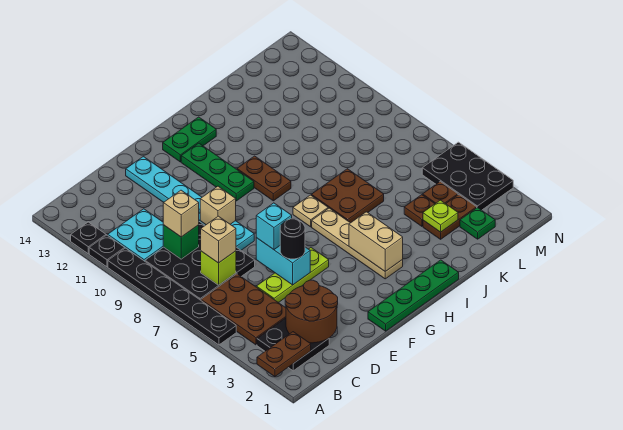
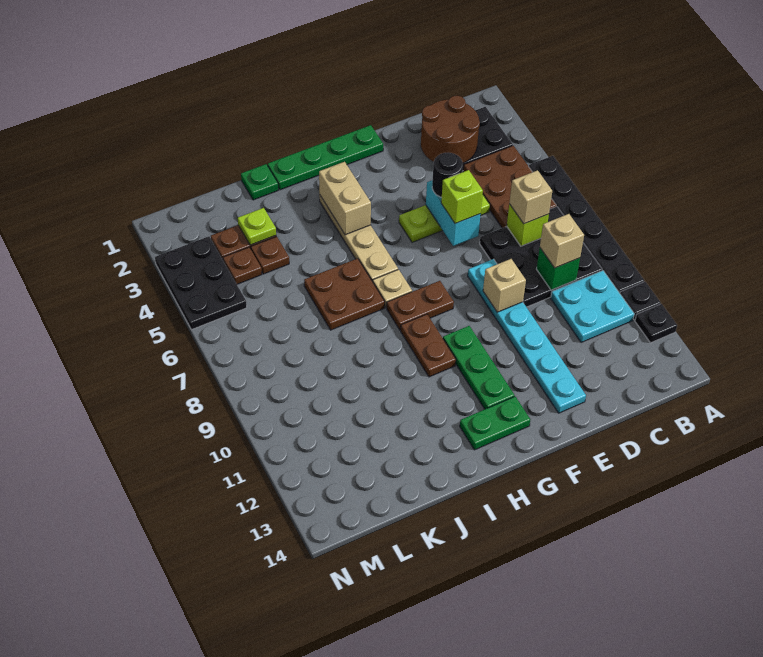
brown 1x2 plate [257,332,311,377] -> brown 1x2 plate moved to [387,281,454,330]
cyan 1x1 brick [256,203,292,250] -> lime 1x1 brick [441,170,483,224]
green 1x1 plate [460,207,495,239] -> green 1x1 plate moved to [241,164,278,200]

